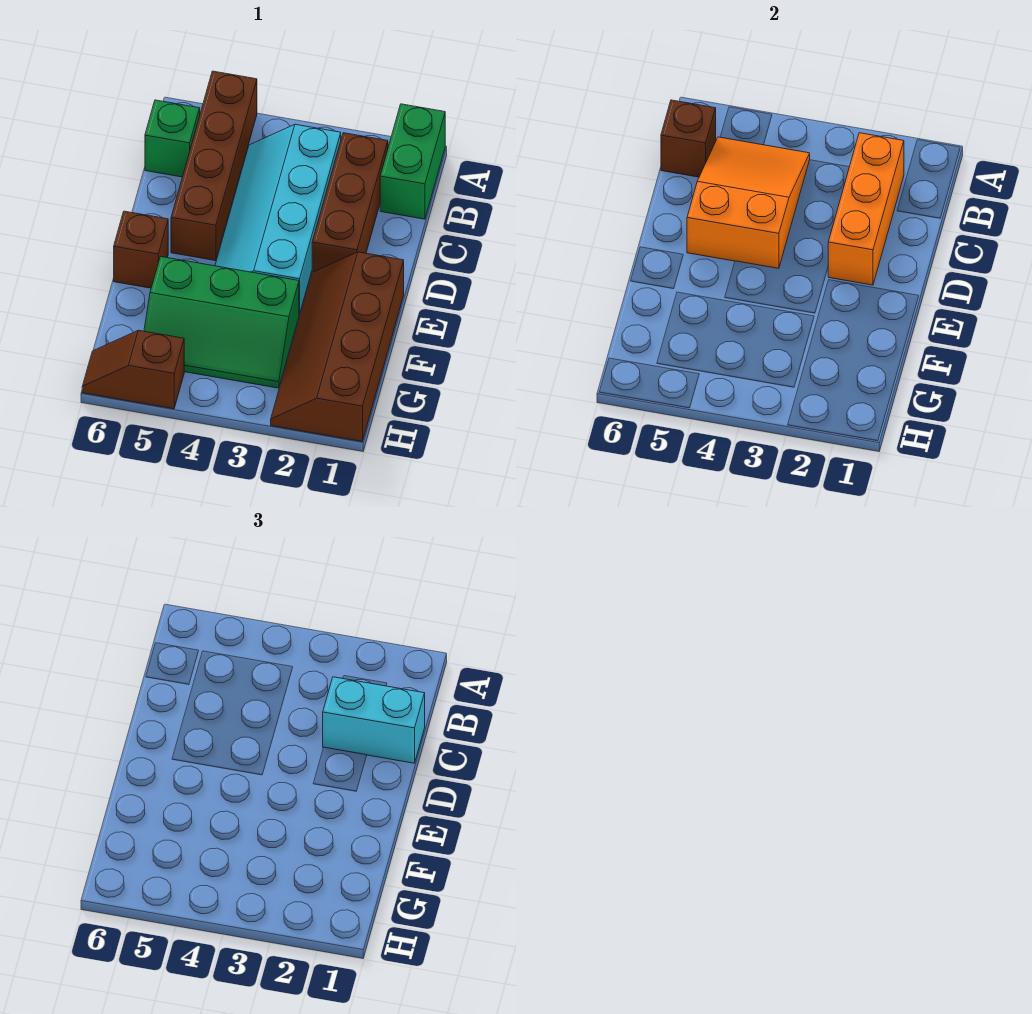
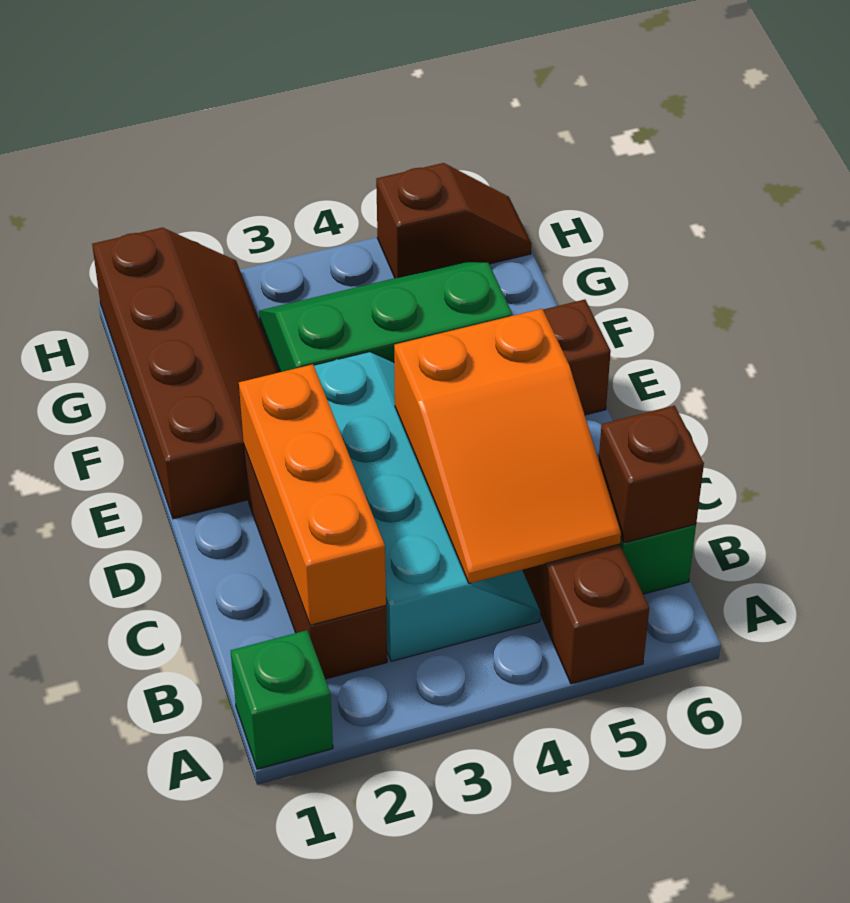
green 1x2 brick [380,104,445,219] -> green 1x1 brick [231,630,333,769]
cyan 1x2 brick [323,677,425,763] -> none

